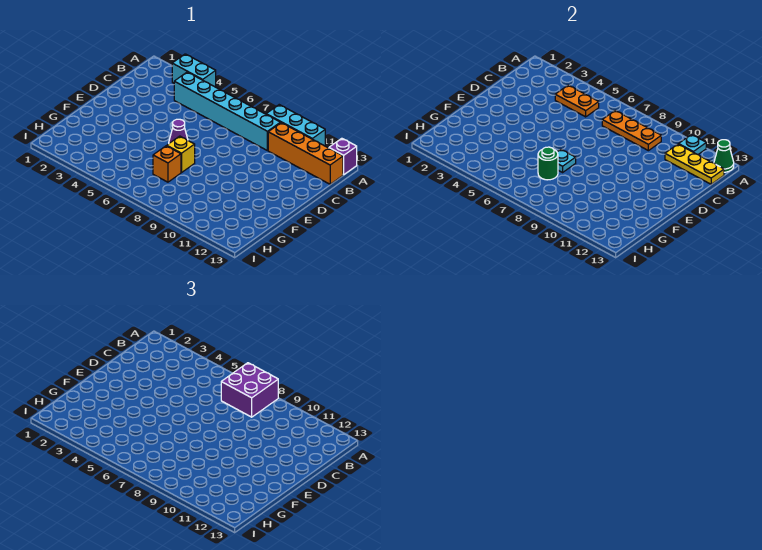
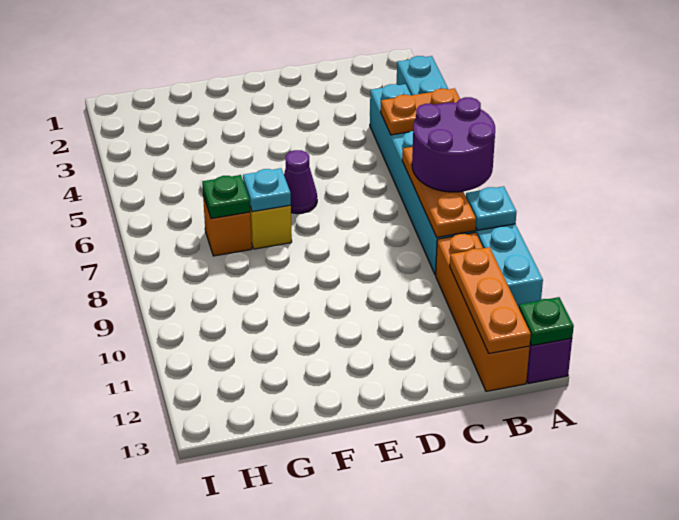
purple 2x2 brick [221,363,278,417] -> purple 2x2 round brick [412,97,495,192]
cyan 1x1 plate [679,135,706,154] -> cyan 1x1 plate moved to [466,186,516,230]
green 1x1 cone [714,140,734,172] -> green 1x1 plate [519,297,574,346]
orange 1x2 plate [555,85,599,117] -> orange 1x2 plate turned to [381,88,460,135]
yellow 1x3 plate [665,144,724,184] -> orange 1x3 plate [450,247,531,354]
green 1x1 round brick [538,147,558,180] -> green 1x1 plate [202,175,250,219]

